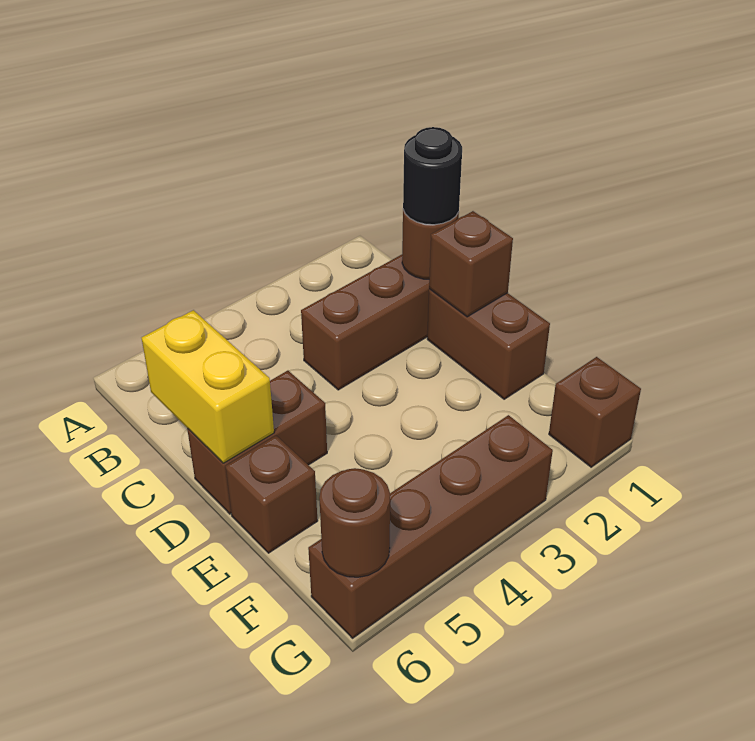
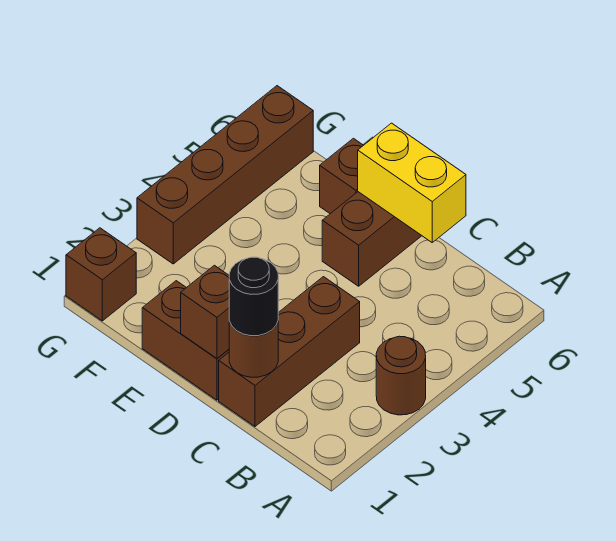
brown 1x1 round brick [319,468,390,577] -> brown 1x1 round brick moved to [376,336,426,415]

